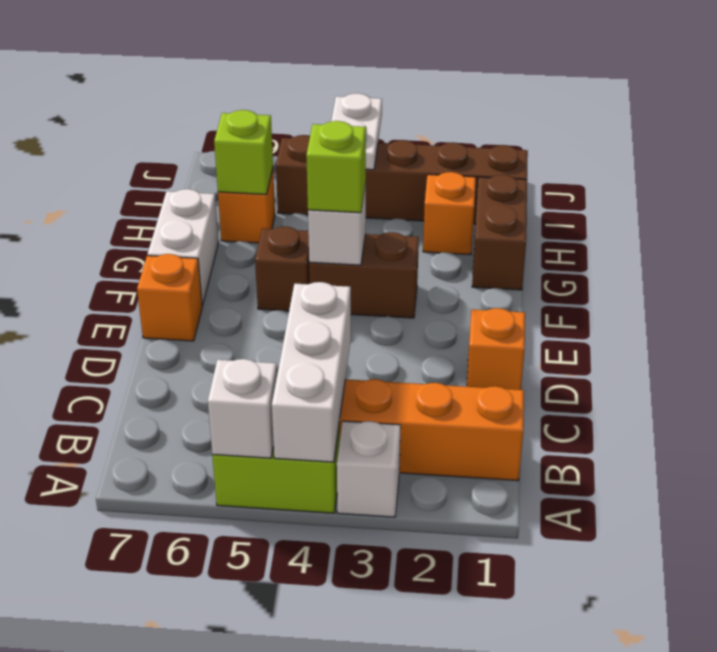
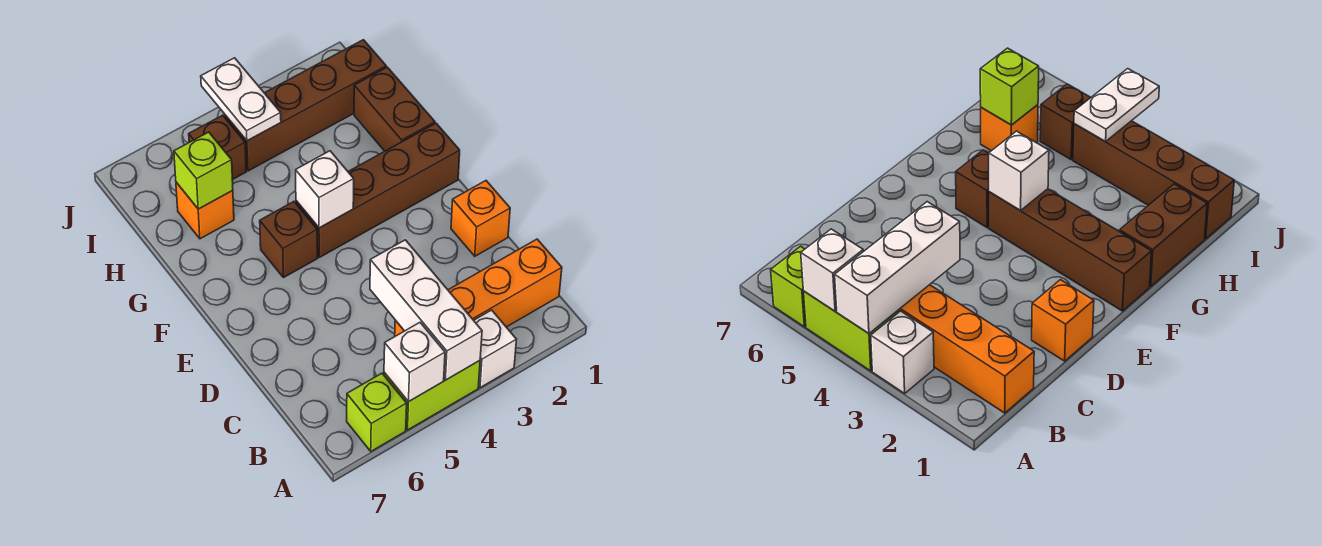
orange 1x1 brick [137,254,202,341] -> none
brown 1x2 brick [309,232,419,318] -> brown 1x4 brick [296,123,460,257]
lime 1x1 brick [306,121,366,213] -> lime 1x1 brick moved to [347,373,407,451]
white 1x2 brick [148,189,219,306] -> none
orange 1x1 brick [423,172,476,255] -> none

